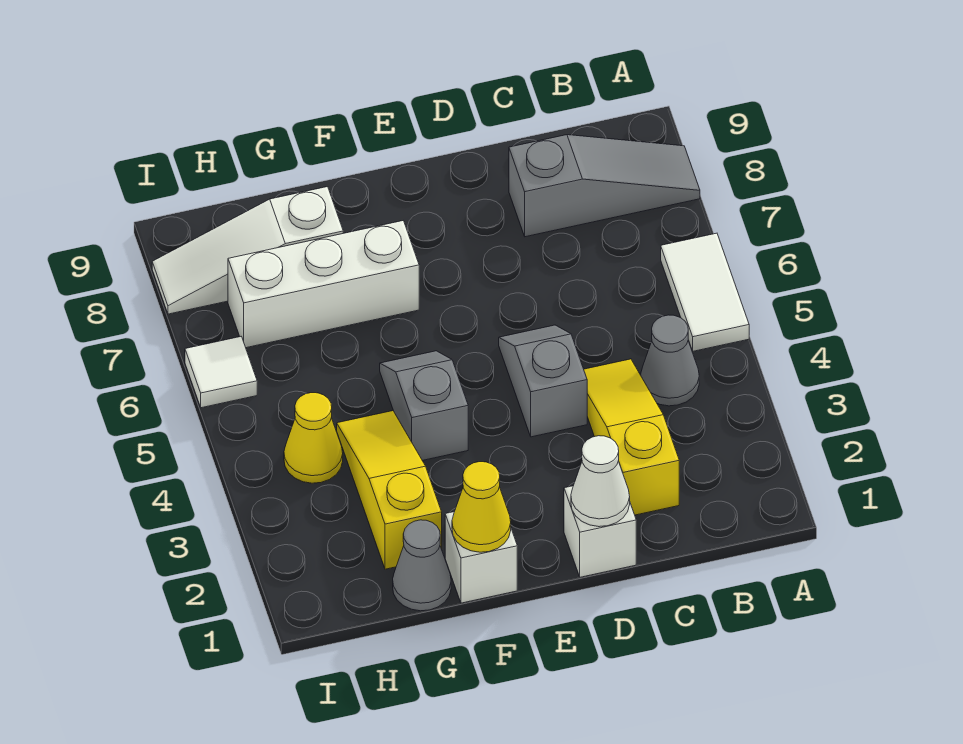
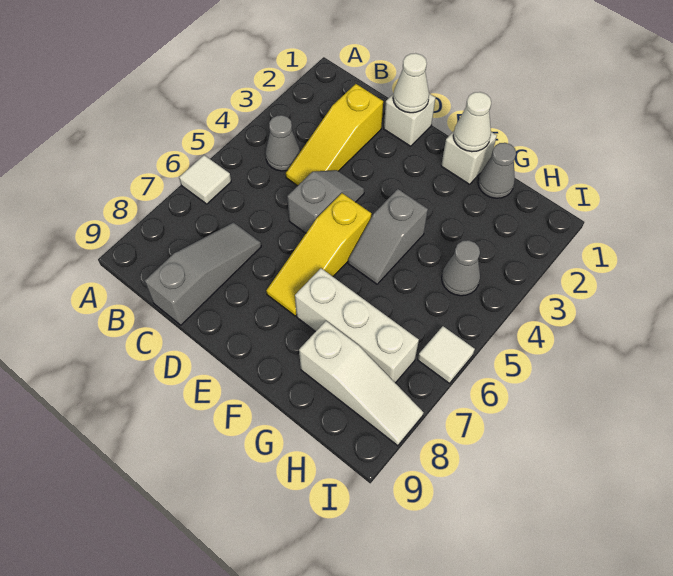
white 1x2 tile [661,233,749,351] -> white 1x1 tile [179,155,231,204]
grey 1x3 slope [509,135,700,237] -> grey 1x3 slope turned to [145,223,261,325]
grey 1x2 slope [499,325,587,437] -> grey 1x2 slope turned to [287,170,364,233]
yellow 1x1 cone [452,462,511,552] -> white 1x1 cone [453,92,491,152]
yellow 1x3 slope [337,411,442,569] -> yellow 1x3 slope moved to [266,193,371,316]
yellow 1x1 cone [284,393,343,483] -> grey 1x1 cone [442,240,480,296]

